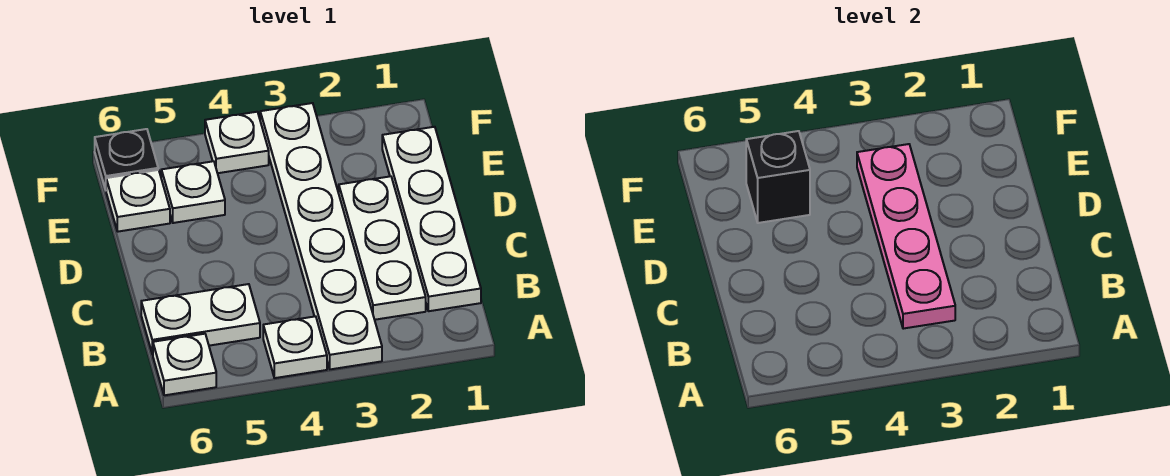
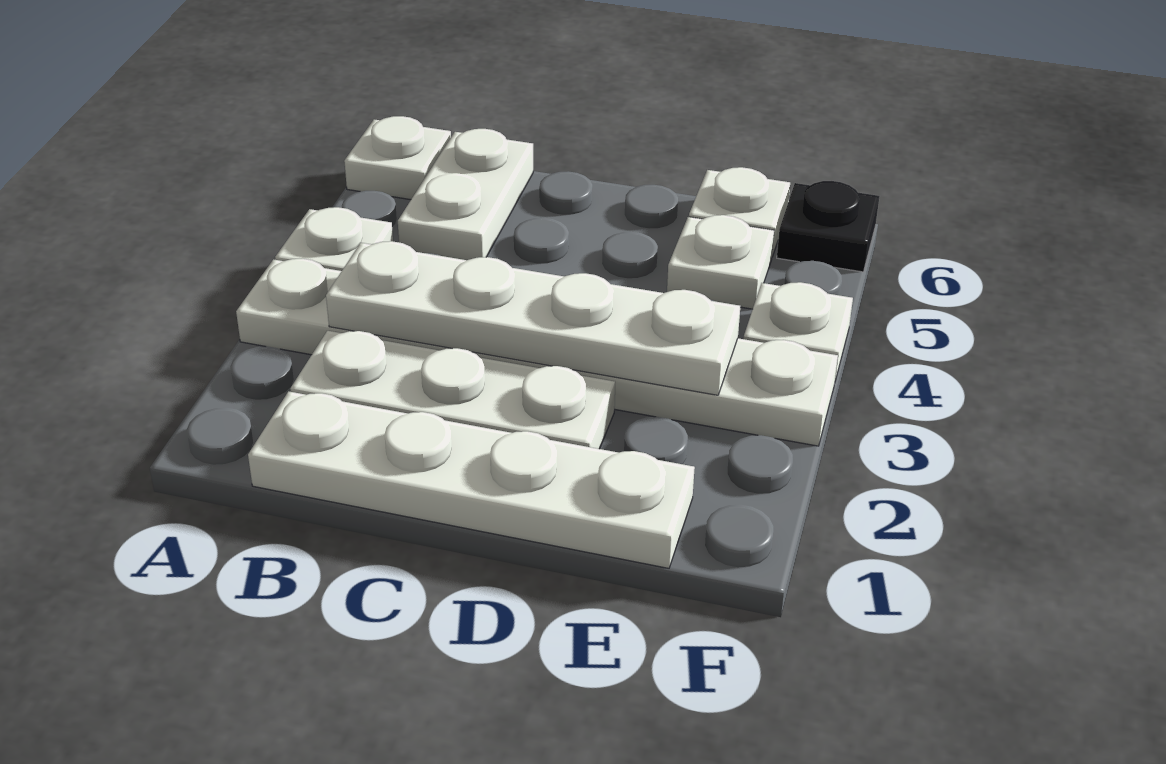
pink 1x4 plate [857,144,955,329] -> white 1x4 plate [326,241,740,395]
black 1x1 brick [746,131,810,223] -> none

